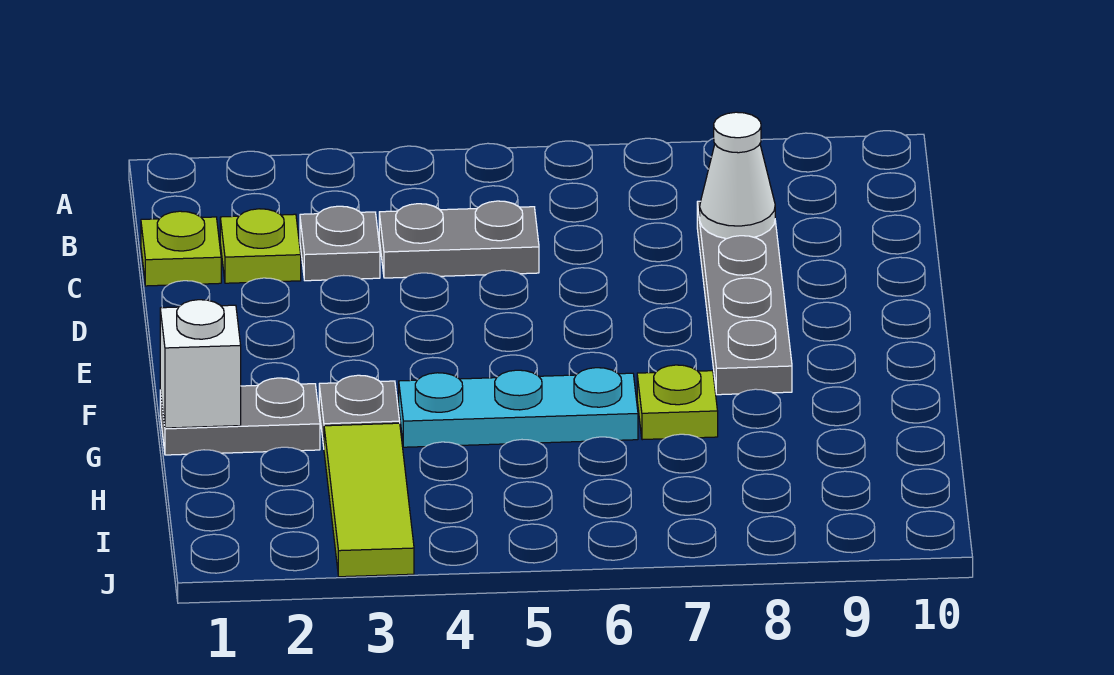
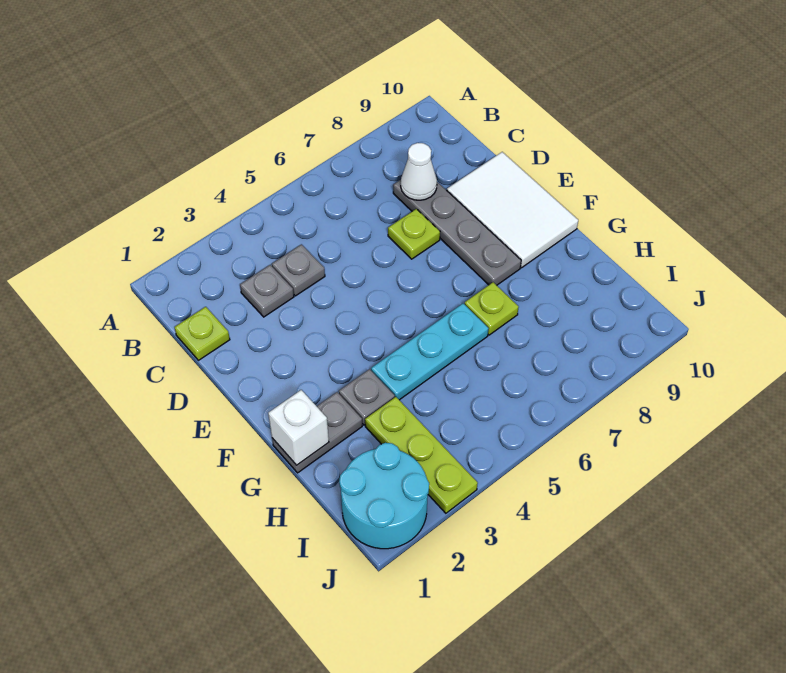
lime 1x1 plate [220,209,301,283] -> lime 1x1 plate moved to [388,209,440,259]
grey 1x2 plate [379,201,539,278] -> grey 1x1 plate [272,244,325,296]
none -> white 2x3 tile [447,152,578,268]
lime 1x3 tile [324,423,414,577] -> lime 1x3 plate [365,397,478,513]
none -> cyan 2x2 round brick [339,443,429,549]

